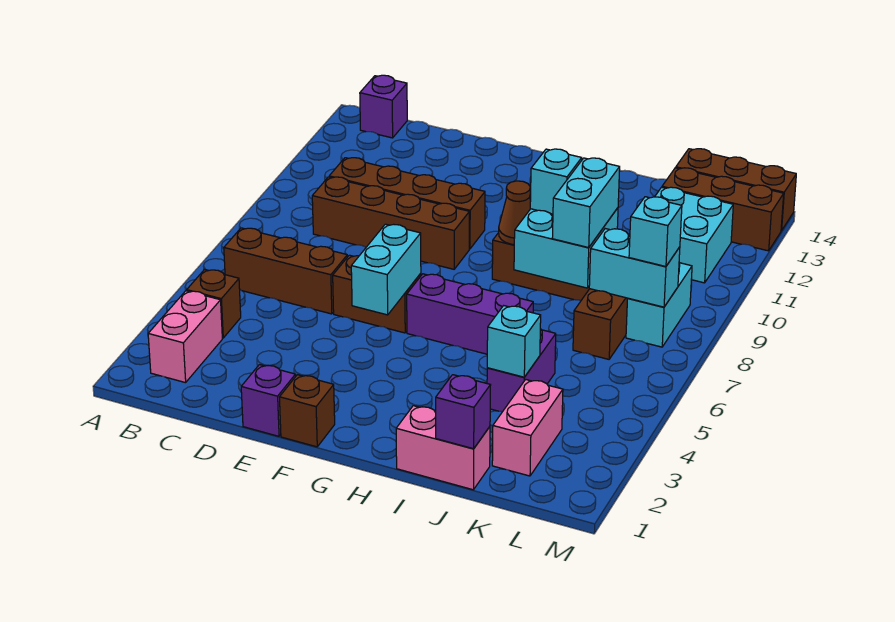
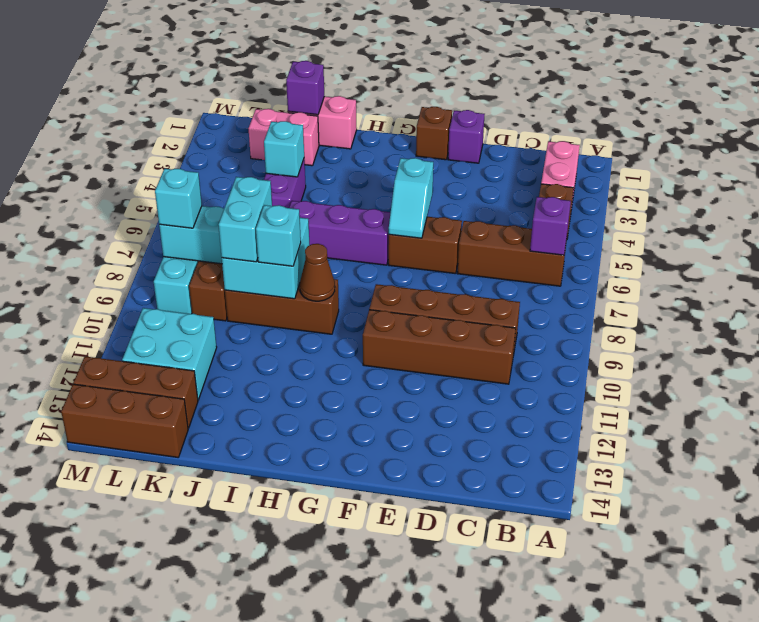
purple 1x1 brick [360,75,407,138] -> purple 1x1 brick moved to [530,197,571,255]
cyan 1x2 brick [351,224,421,315] -> cyan 1x2 slope [389,158,433,238]
pink 1x2 brick [492,379,563,476] -> pink 1x2 brick turned to [249,109,319,166]

